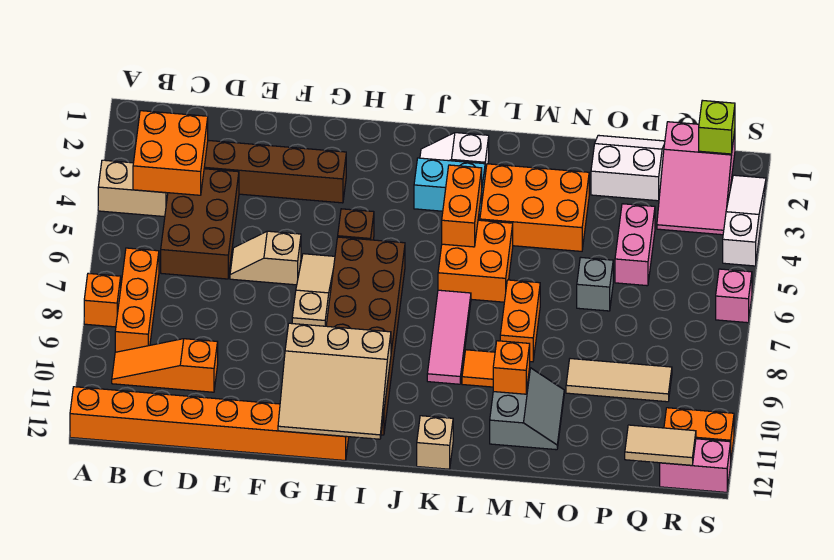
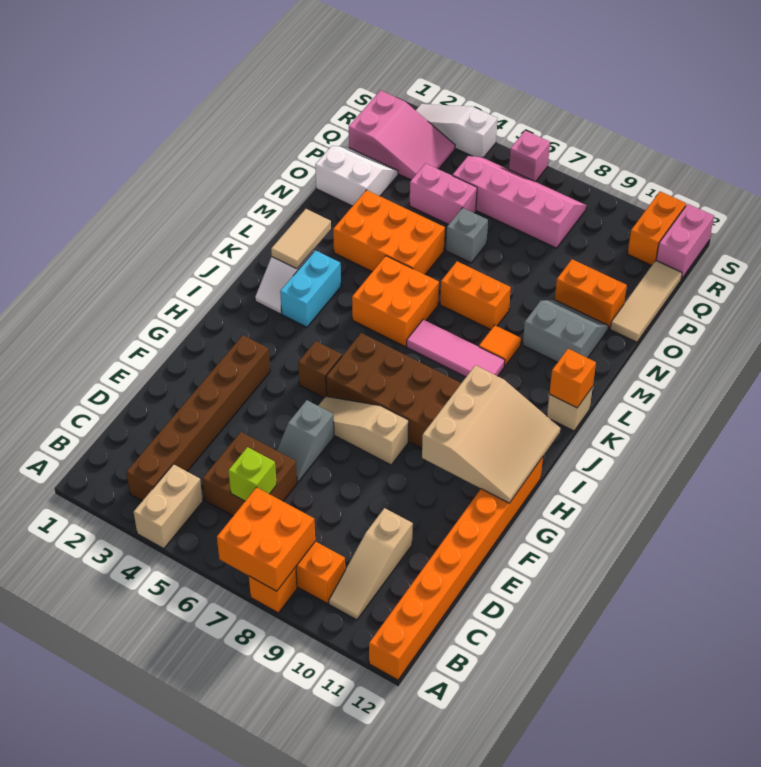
orange 2x2 brick [133,111,208,195] -> orange 2x2 brick moved to [217,487,315,591]
orange 1x3 slope [112,339,218,392] -> tan 1x3 slope [329,508,413,620]
brown 2x3 brick [161,169,239,279] -> brown 2x2 brick [202,432,297,516]
tan 1x2 slope [230,231,301,285] -> grey 1x2 slope [277,400,334,482]
orange 1x2 brick [442,165,482,247] -> orange 1x2 brick moved to [555,259,627,329]
orange 2x3 brick [480,164,589,251] -> orange 2x3 brick turned to [333,190,445,274]
orange 1x1 brick [493,341,530,394] -> orange 1x1 brick moved to [549,349,596,408]
white 2x2 slope [591,135,665,201] -> white 2x2 slope turned to [315,146,398,206]
tan 1x3 tile [566,359,672,402] -> tan 1x3 tile moved to [610,261,682,342]
none -> pink 2x4 slope [453,156,586,248]
tan 1x2 tile [625,425,696,465] -> tan 1x2 tile moved to [271,209,331,269]
lime 1x1 brick [699,100,735,154] -> lime 1x1 brick moved to [228,447,277,501]

